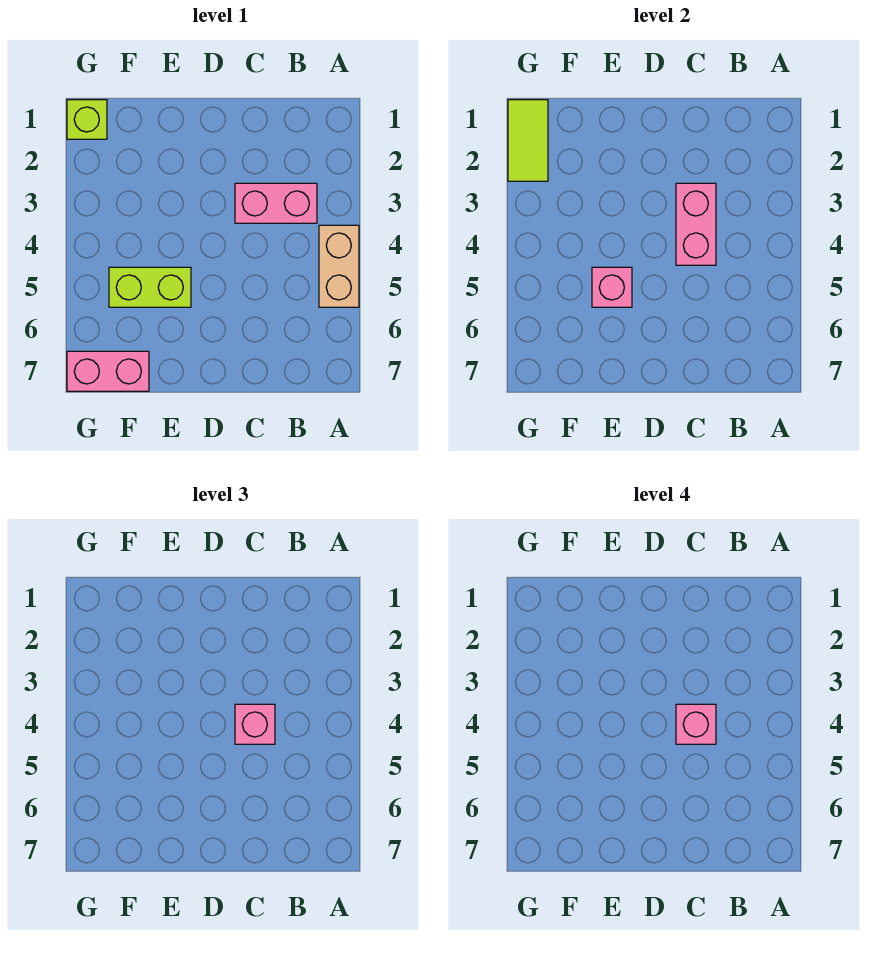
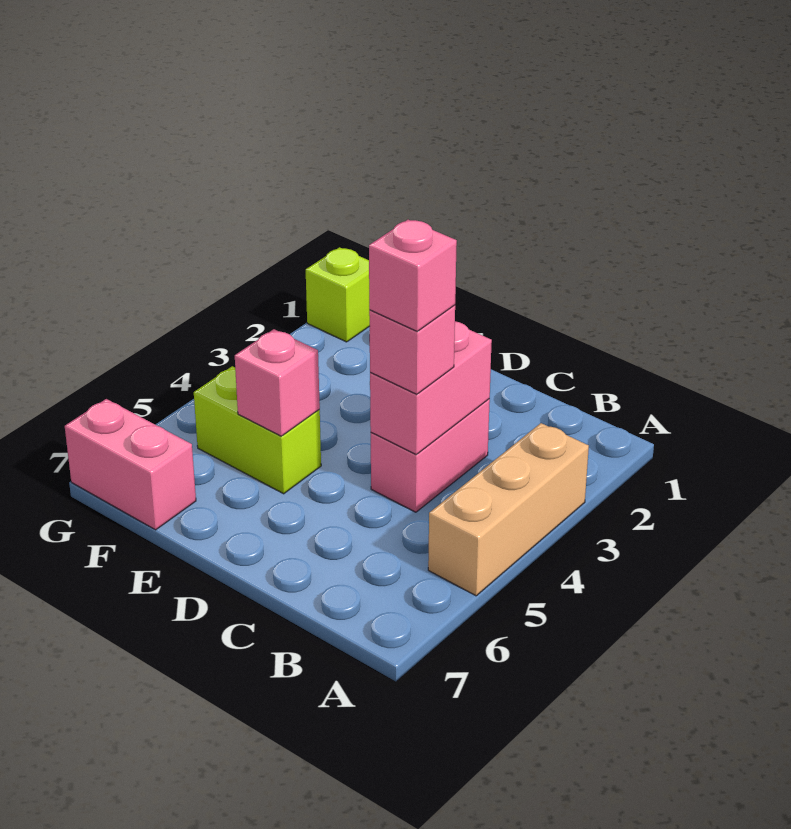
tan 1x2 brick [319,225,359,307] -> tan 1x3 brick [428,423,589,596]
pink 1x2 brick [235,183,317,223] -> pink 1x2 brick turned to [371,399,490,512]
lime 1x2 tile [508,100,548,181] -> none

